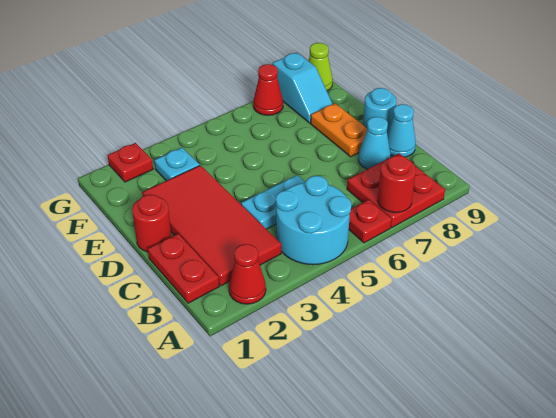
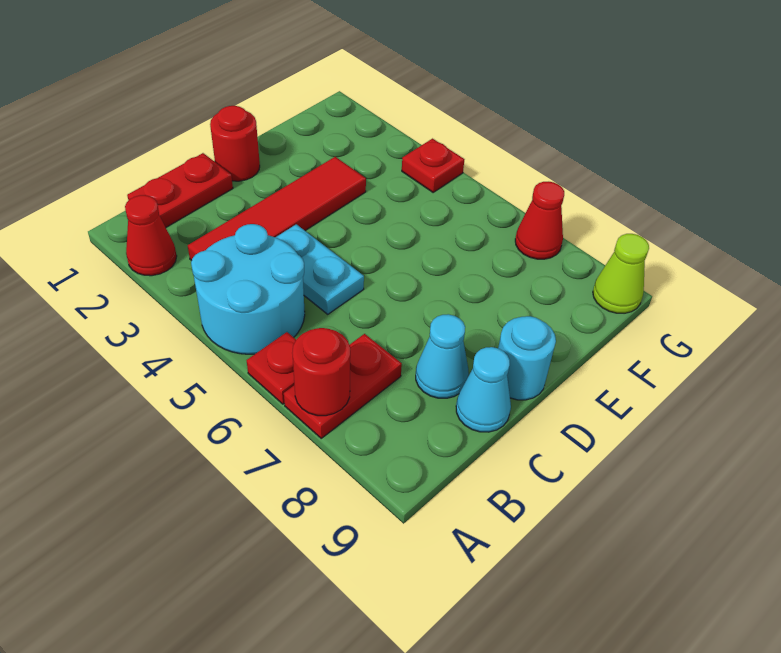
red 2x2 plate [347,153,445,228] -> red 1x2 plate [284,334,402,438]
red 2x4 tile [142,165,281,286] -> red 1x4 tile [188,157,366,261]
orange 1x2 plate [311,103,367,157] -> none
cyan 1x1 plate [154,148,200,181] -> none
cyan 1x2 slope [273,53,332,123] -> none
red 1x1 plate [107,143,153,182] -> red 1x1 plate moved to [402,139,464,192]

